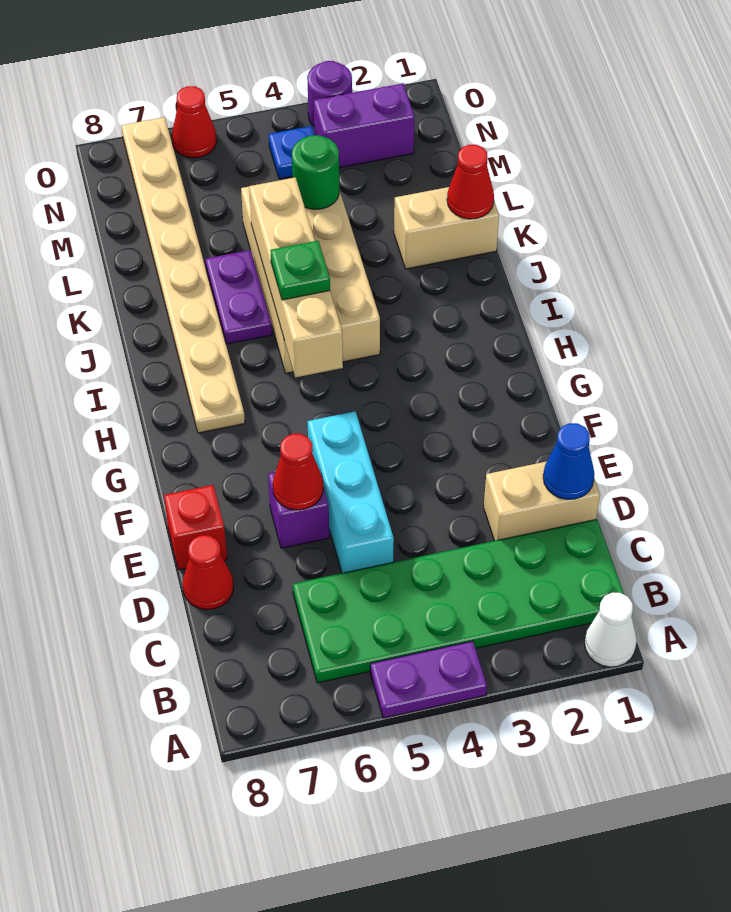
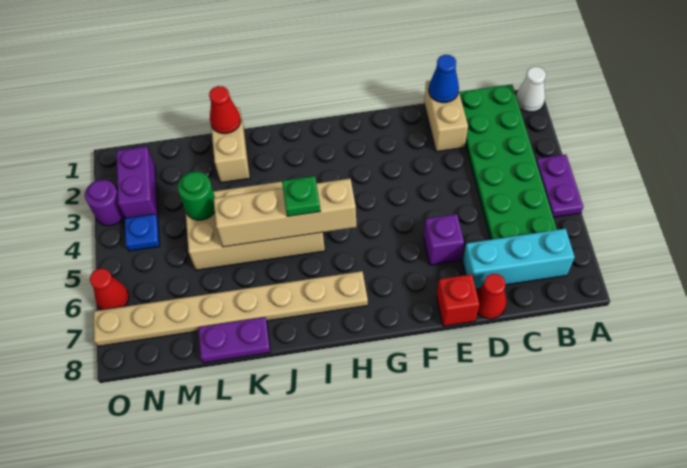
cyan 1x3 brick [307,411,394,573] -> cyan 1x3 brick moved to [463,229,575,289]
red 1x1 cone [273,434,323,510] -> none
purple 1x2 plate [205,250,272,344] -> purple 1x2 plate moved to [198,317,270,363]

